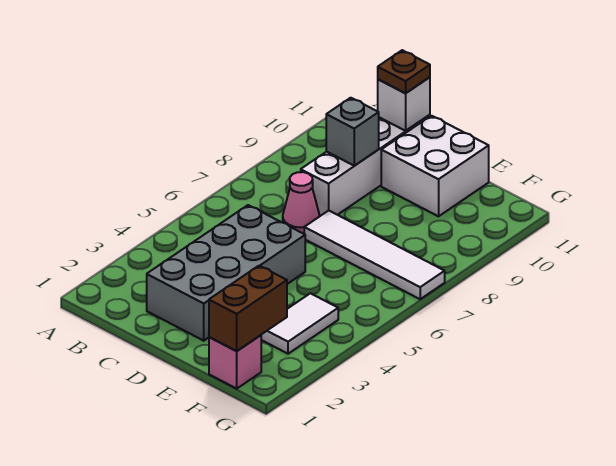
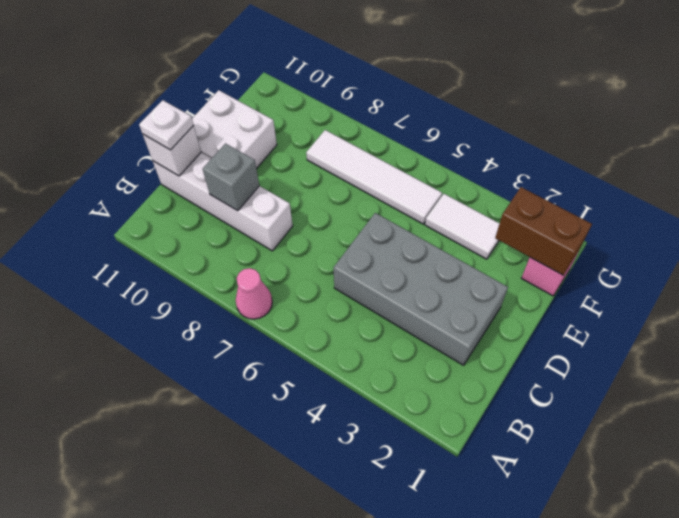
pink 1x1 cone [283,172,319,234] -> pink 1x1 cone moved to [236,268,272,319]
brown 1x1 plate [378,50,430,93] -> white 1x1 plate [139,100,194,150]
white 1x4 tile [304,211,445,299] -> white 1x4 tile turned to [306,130,442,224]

